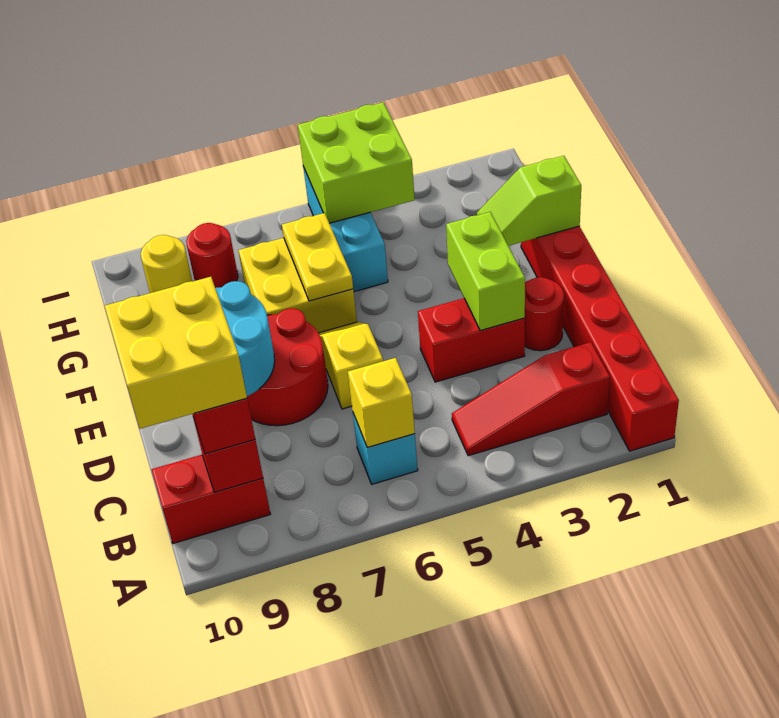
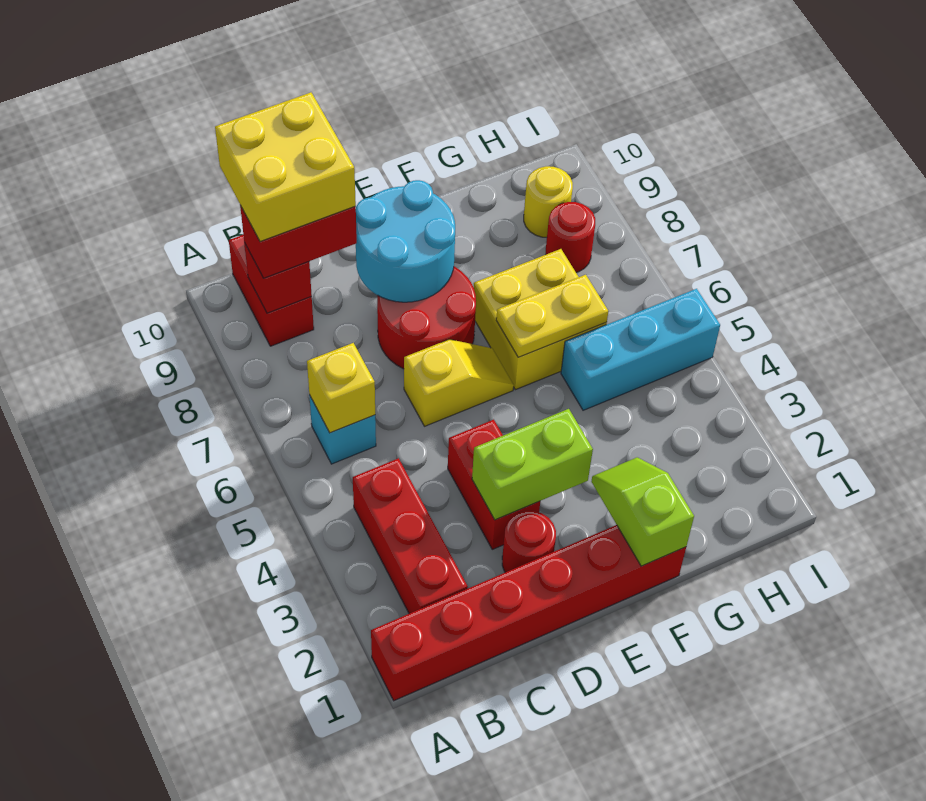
red 1x3 slope [452,342,610,456] -> red 1x3 brick [353,458,468,614]
lime 2x2 brick [298,102,415,223] -> none

